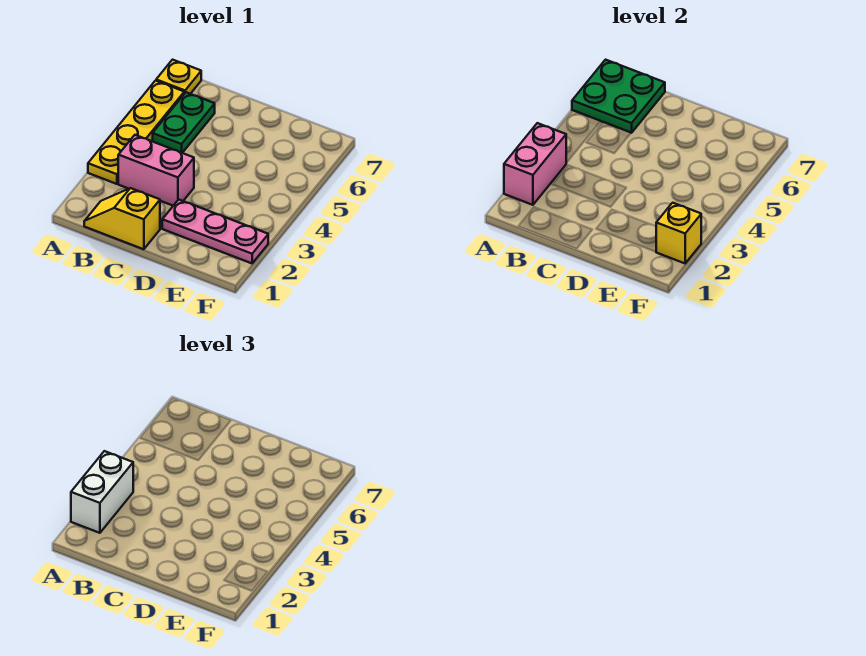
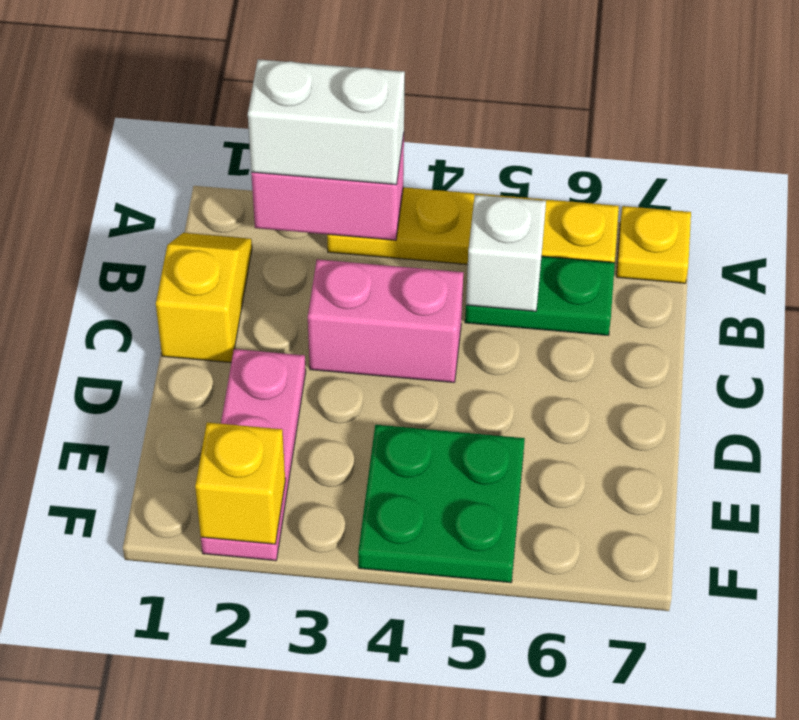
green 2x2 plate [572,60,665,133] -> green 2x2 plate moved to [358,425,525,583]
pink 1x2 brick [118,135,194,206] -> pink 1x2 brick turned to [308,259,463,382]
none -> white 1x1 brick [466,195,546,311]

